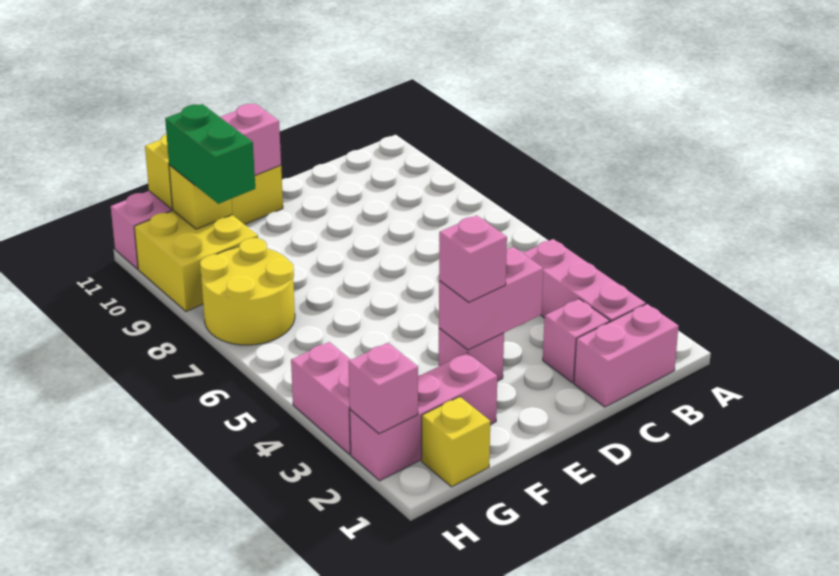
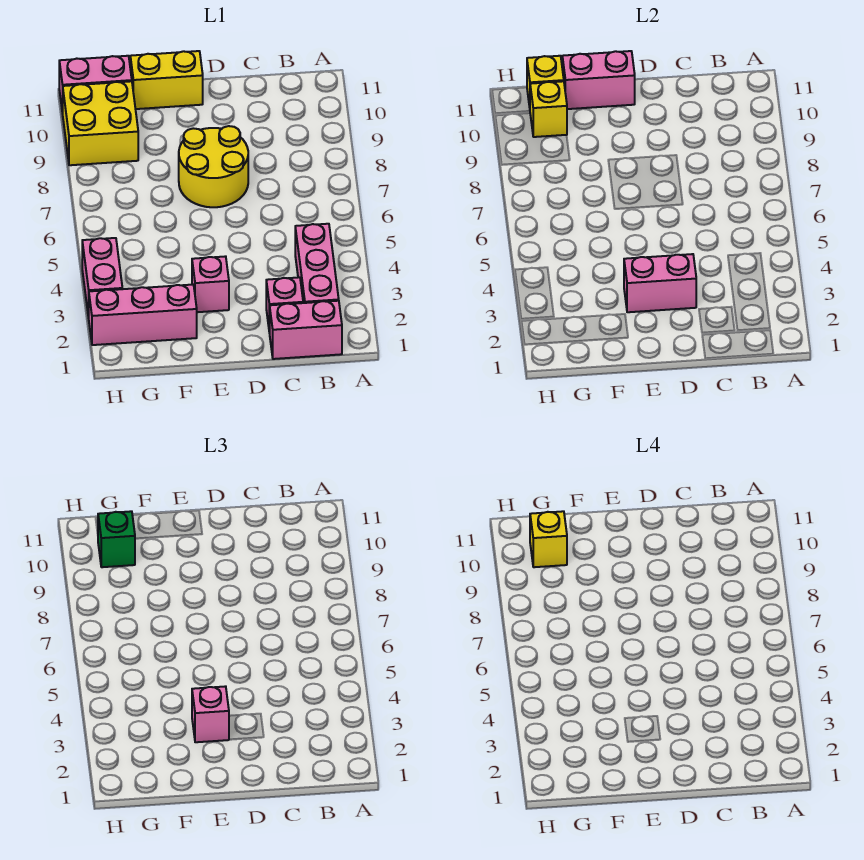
yellow 1x1 brick [422,397,490,487] -> yellow 1x1 brick moved to [530,511,567,567]
yellow 2x2 round brick [200,238,295,345] -> yellow 2x2 round brick moved to [179,126,248,207]
green 1x2 brick [165,104,255,204] -> green 1x1 brick [98,511,135,567]
pink 1x1 brick [348,343,418,434] -> none

